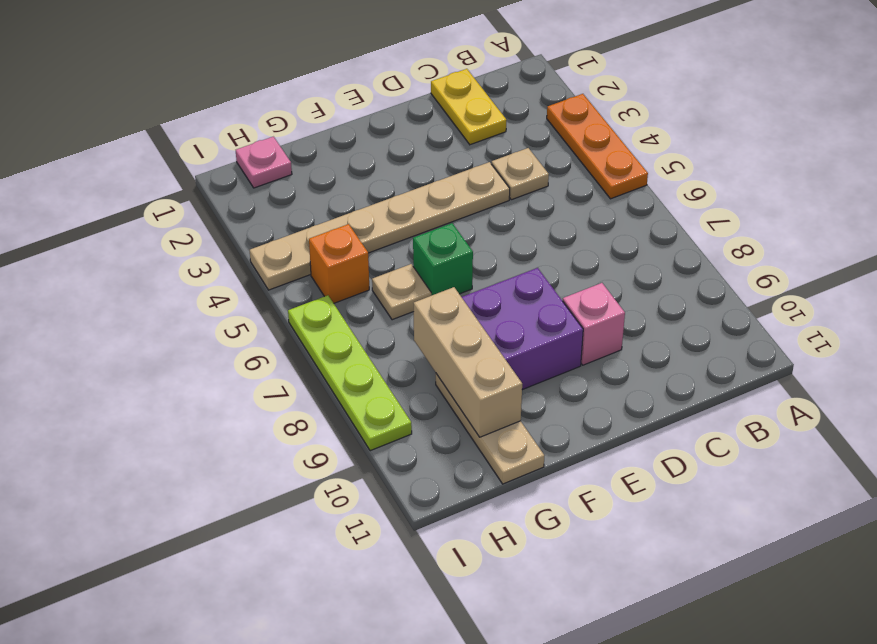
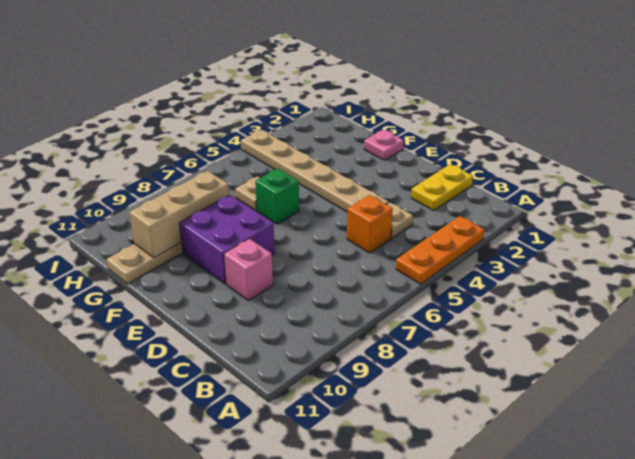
pink 1x1 plate [236,137,292,188] -> pink 1x1 plate moved to [364,130,404,160]
orange 1x1 brick [309,224,369,303] -> orange 1x1 brick moved to [347,195,393,253]
lime 1x4 plate [288,295,412,451] -> none

